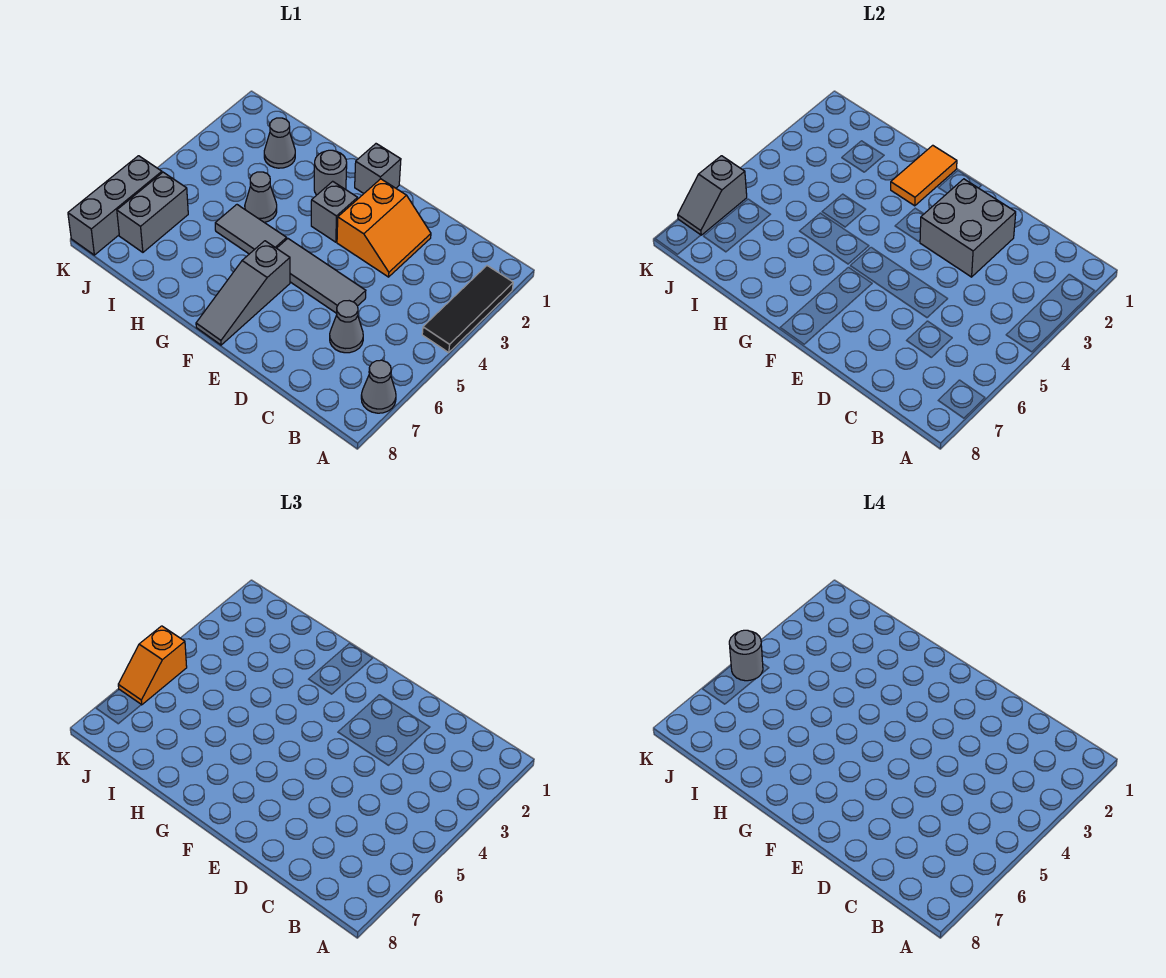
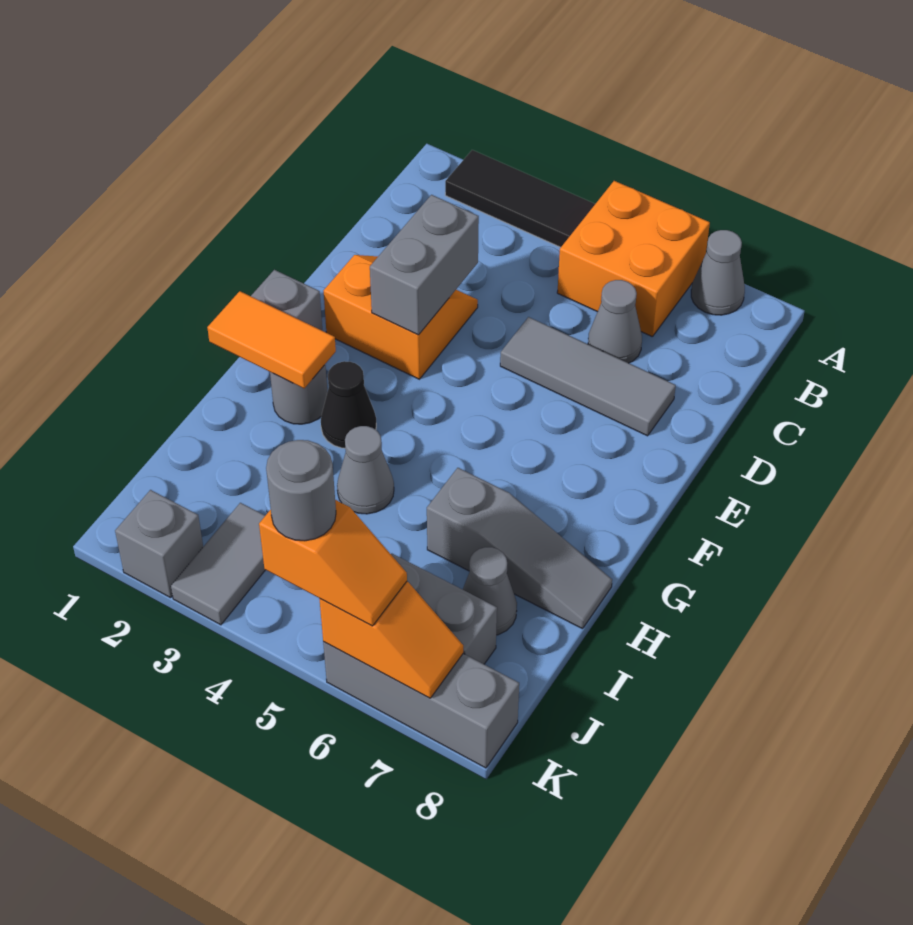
none -> orange 2x2 brick [557,181,710,337]
grey 2x2 brick [920,179,1016,277] -> grey 1x2 brick [370,195,479,335]
grey 1x3 tile [277,239,366,313] -> grey 1x3 tile turned to [500,317,676,436]
grey 1x1 brick [311,181,358,242] -> grey 1x1 brick moved to [115,490,203,598]
grey 1x3 slope [196,241,290,345] -> grey 1x3 slope moved to [427,468,612,629]
none -> black 1x1 cone [321,361,376,448]
grey 1x2 tile [215,205,287,254] -> grey 1x2 tile moved to [171,503,265,625]
grey 1x1 cone [264,118,295,168] -> grey 1x1 cone moved to [463,547,517,635]
grey 1x2 slope [678,156,747,235] -> orange 1x2 slope [320,582,463,698]

